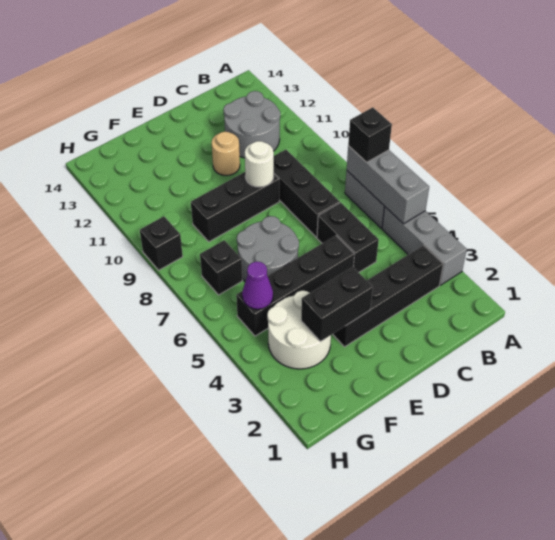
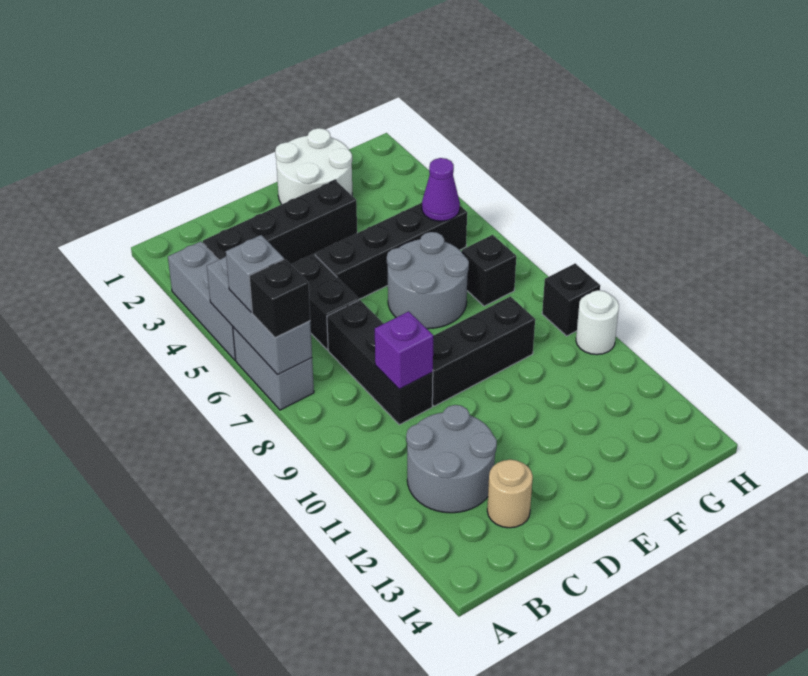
none -> grey 1x1 brick [226,235,284,312]
none -> purple 1x1 brick [375,311,433,389]
white 1x1 round brick [245,141,274,187] -> white 1x1 round brick moved to [576,290,619,355]
tan 1x1 round brick [212,132,240,176] -> tan 1x1 round brick moved to [487,460,533,528]
black 1x2 brick [301,267,373,342] -> none
white 2x2 round brick [267,291,331,369] -> white 2x2 round brick moved to [275,128,352,204]

